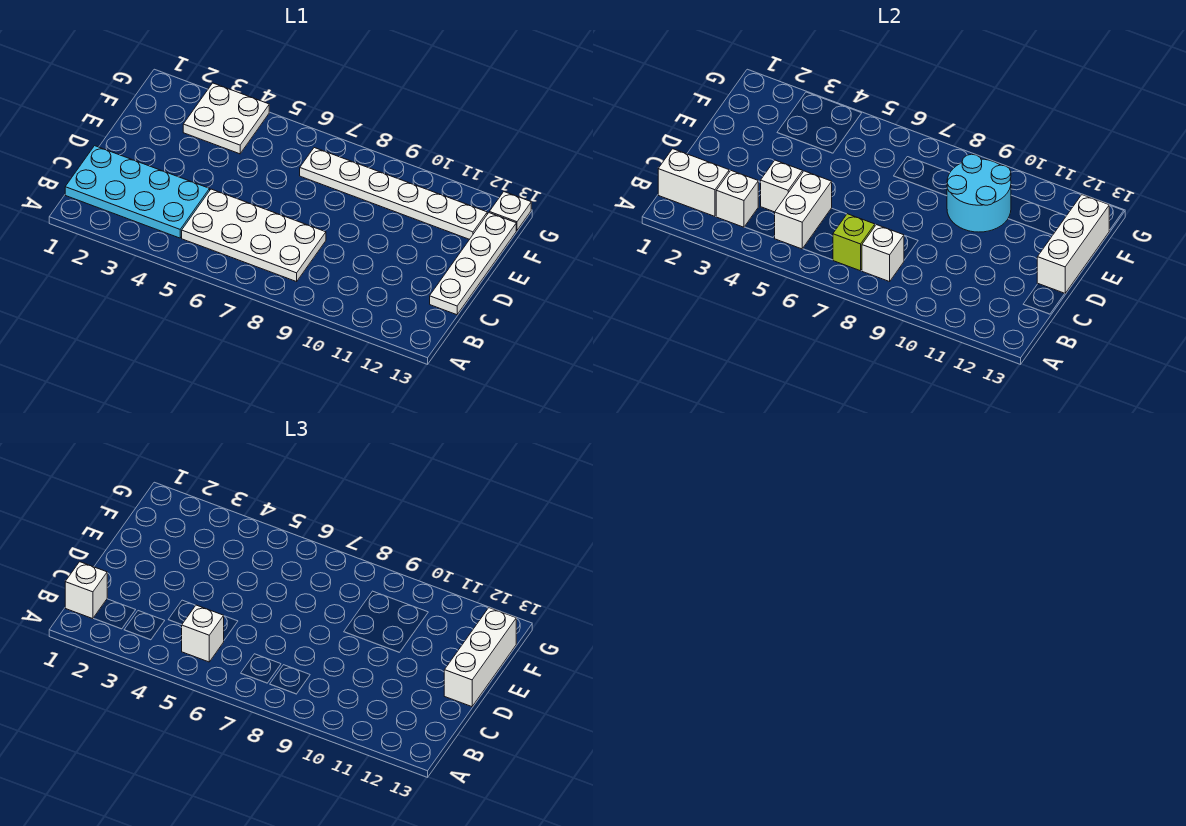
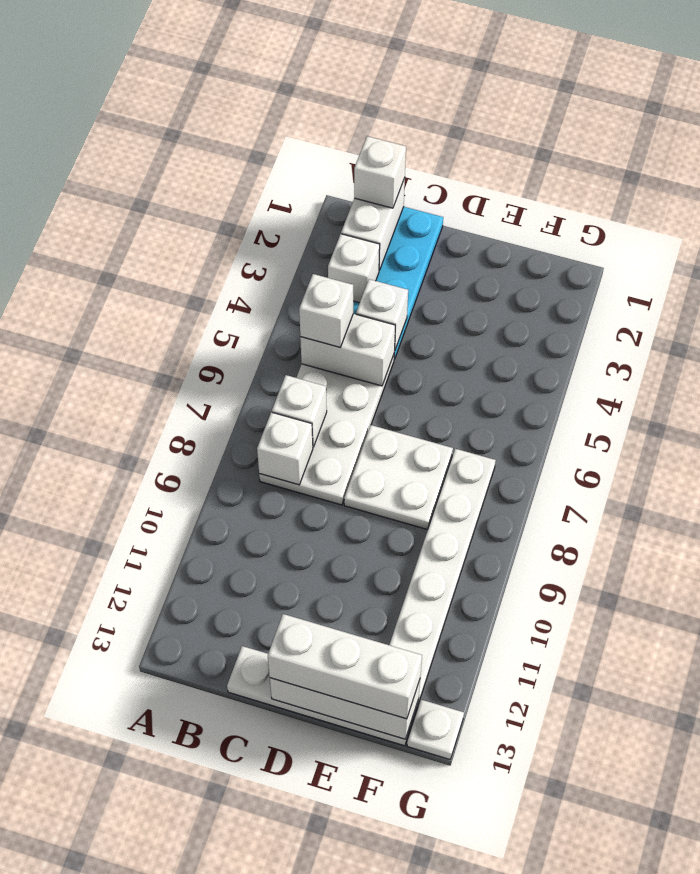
lime 1x1 brick [833,214,875,271] -> white 1x1 brick [272,375,327,447]
cyan 2x2 round brick [947,154,1011,232] -> none
white 2x2 plate [183,83,269,154] -> white 2x2 plate moved to [344,425,453,529]

